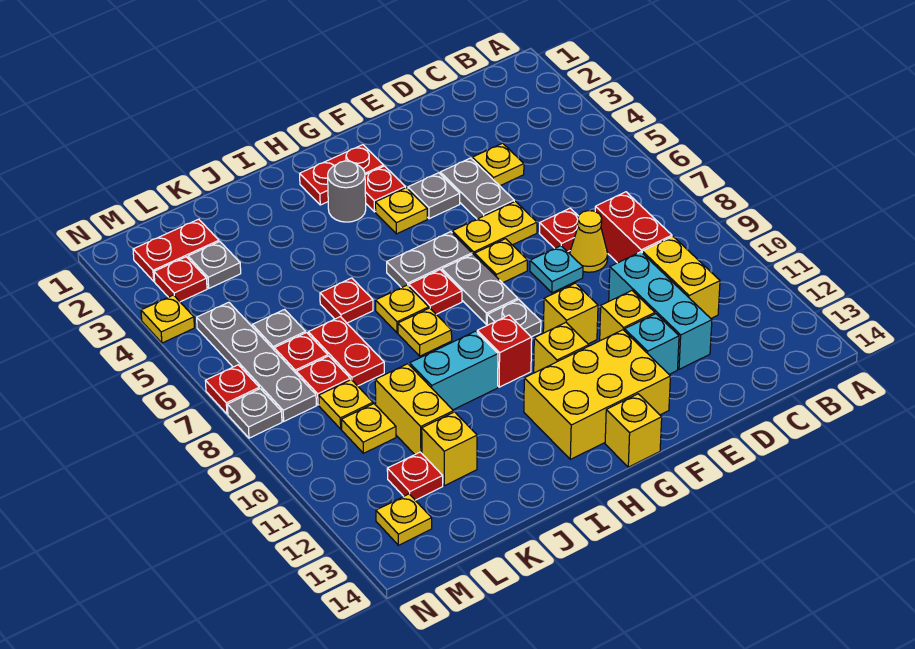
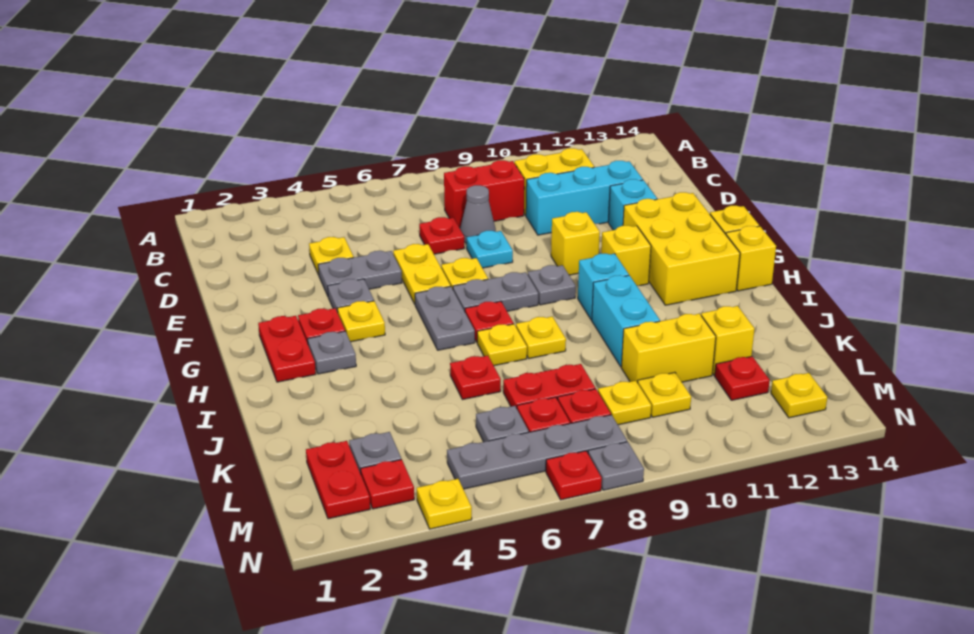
yellow 1x1 cone [570,211,608,272] -> grey 1x1 cone [460,185,496,243]
yellow 1x1 brick [600,291,655,341] -> yellow 1x1 brick moved to [726,226,776,291]
grey 1x1 round brick [328,161,366,222] -> grey 1x1 plate [308,331,356,374]
red 1x1 brick [477,315,532,387] -> cyan 1x1 brick [578,254,629,320]

